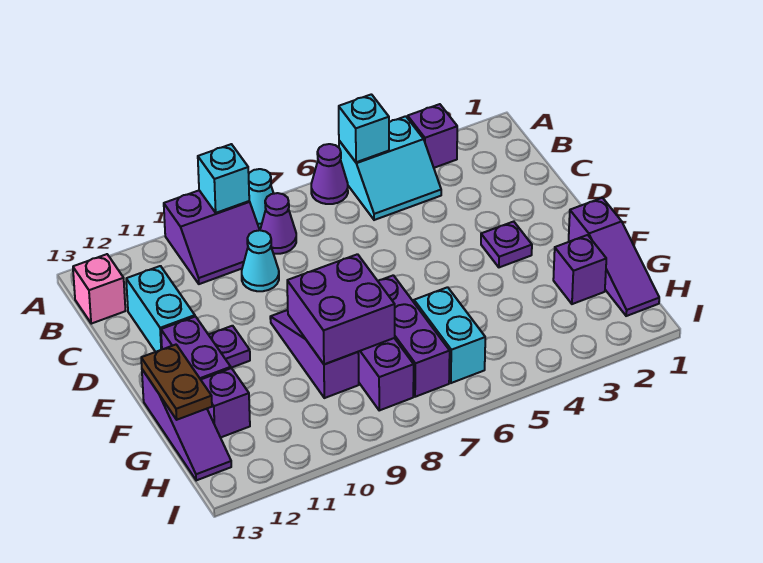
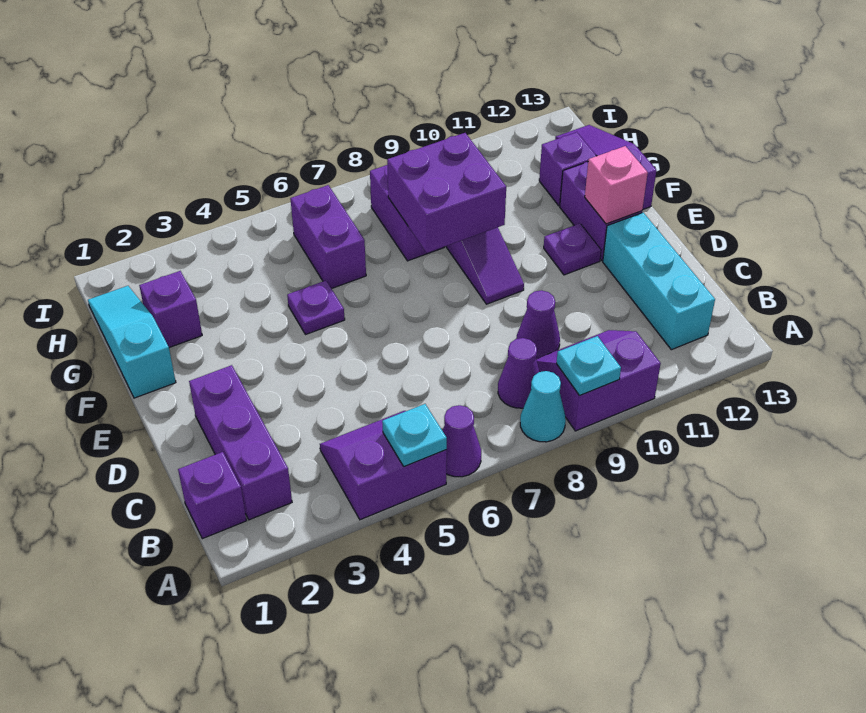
purple 1x1 brick [408,104,457,168] -> purple 1x1 brick moved to [178,452,246,539]
cyan 2x2 slope [339,116,441,220] -> purple 2x2 slope [320,411,447,520]
cyan 1x1 brick [339,94,389,162] -> cyan 1x1 plate [382,404,447,467]
cyan 1x1 brick [198,144,249,213] -> cyan 1x1 plate [556,336,621,395]
pink 1x1 brick [73,254,126,324] -> pink 1x1 brick moved to [585,146,648,224]
cyan 1x1 cone [242,230,279,291] -> purple 1x1 cone [517,290,560,359]
cyan 1x2 brick [126,266,195,352] -> cyan 1x3 brick [603,213,715,350]
purple 1x1 plate [481,222,532,267] -> purple 1x1 plate moved to [287,281,345,335]
purple 1x3 slope [569,198,659,316] -> cyan 1x3 slope [88,286,176,398]
purple 1x3 brick [378,275,450,397] -> purple 1x3 brick moved to [189,365,292,520]
brown 1x2 plate [141,345,212,420] -> none
cyan 1x2 brick [414,287,485,383] -> purple 1x2 brick [290,185,366,289]

